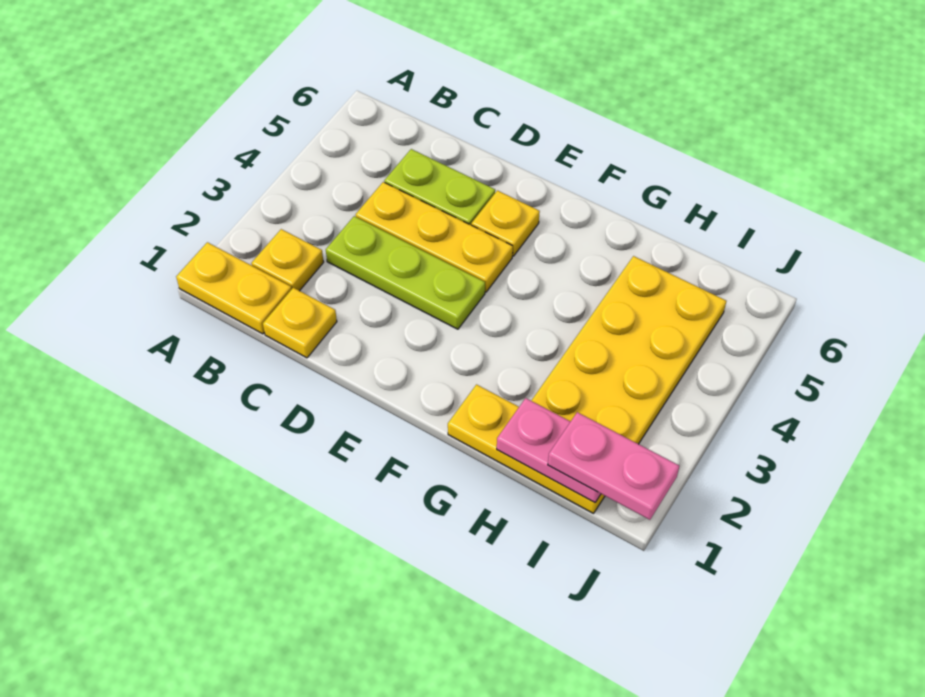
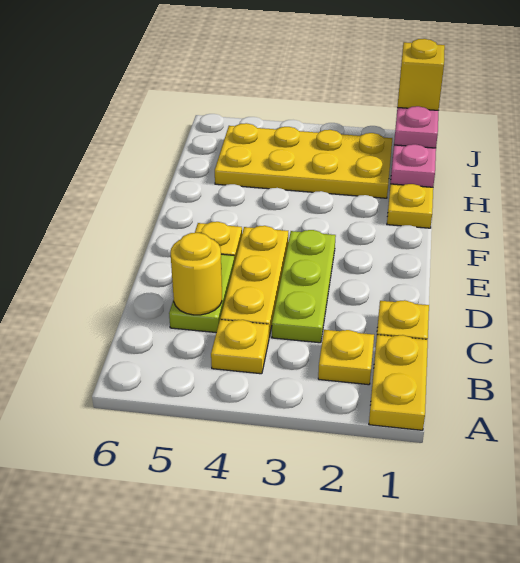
none -> yellow 1x1 plate [211,320,269,374]
none -> yellow 1x1 round brick [171,233,222,315]
none -> yellow 1x1 brick [397,39,445,110]

